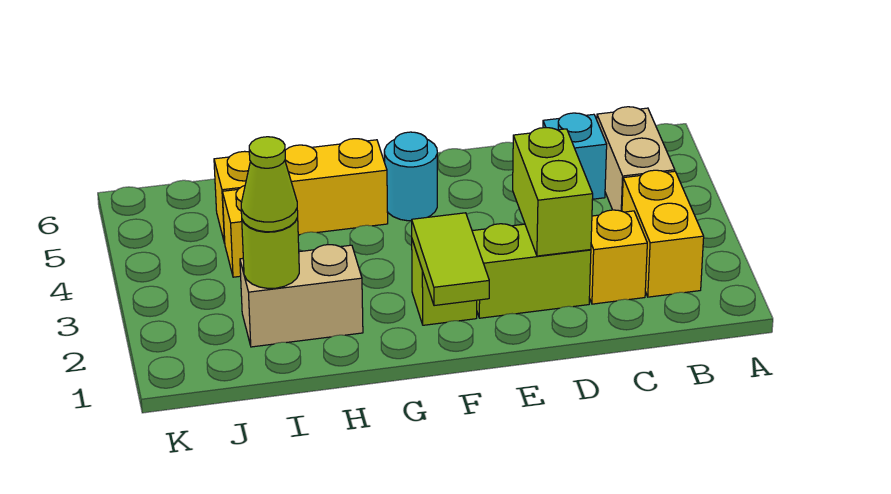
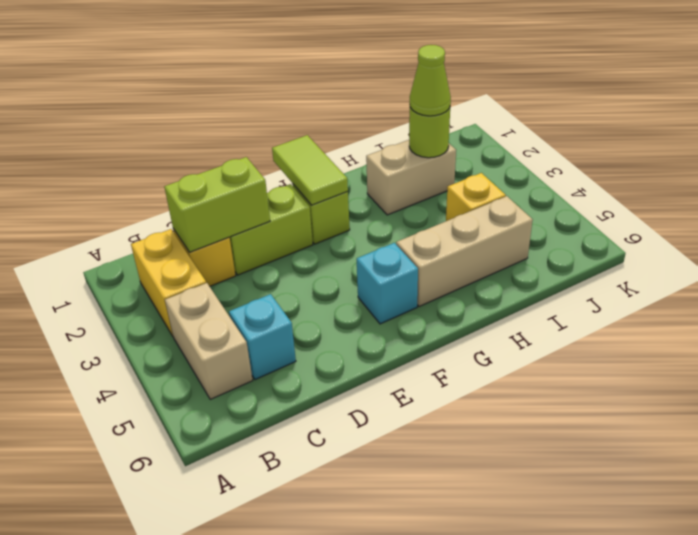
lime 1x2 brick [513,127,593,256] -> lime 1x2 brick turned to [164,157,270,252]
cyan 1x1 round brick [384,132,437,221] -> cyan 1x1 brick [357,243,418,324]
yellow 1x3 brick [214,139,388,243] -> tan 1x3 brick [396,196,533,307]

